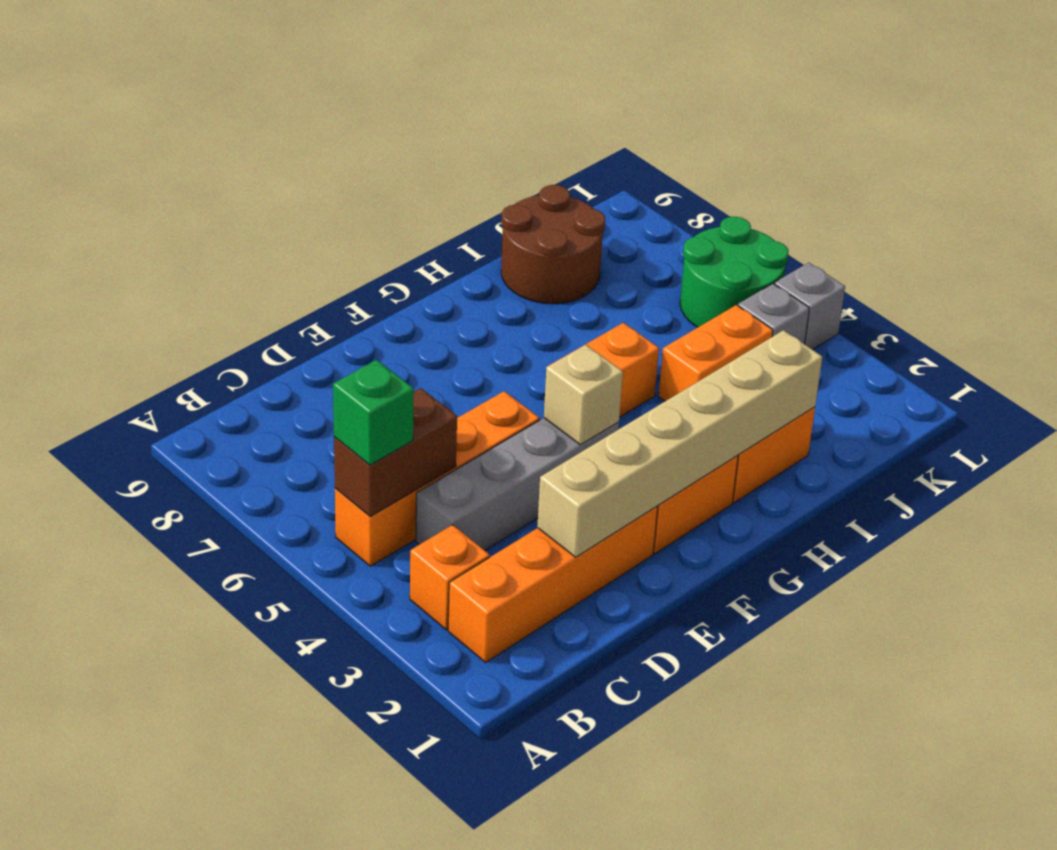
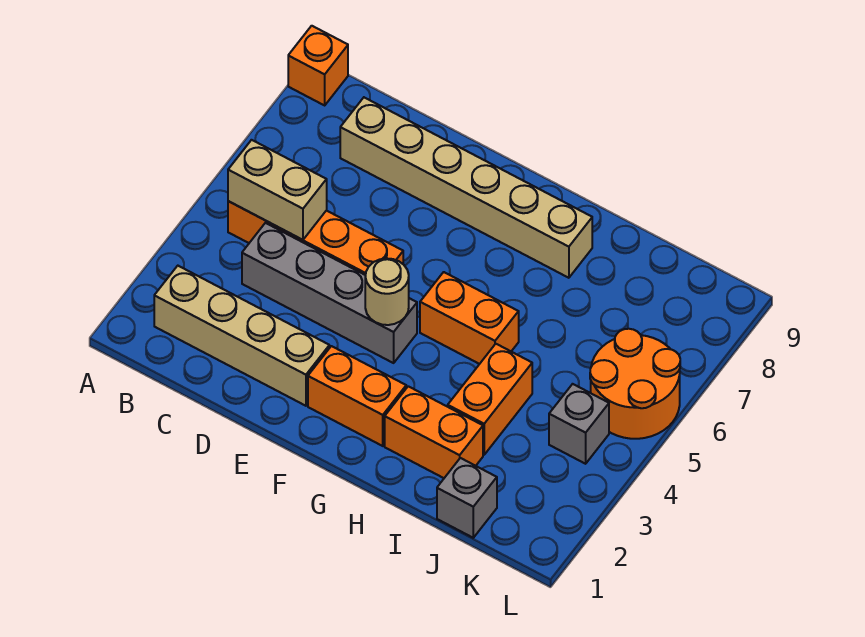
orange 1x4 brick [448,506,658,662] -> tan 1x4 brick [154,266,329,406]
orange 1x1 brick [410,525,490,630] -> orange 1x1 brick moved to [288,26,348,105]
brown 1x2 brick [334,388,457,517] -> tan 1x2 brick [228,140,327,240]
green 1x1 brick [333,360,414,465] -> none
tan 1x6 brick [537,330,822,557] -> tan 1x6 brick moved to [340,98,592,278]
tan 1x1 brick [544,345,623,445] -> tan 1x1 round brick [365,258,409,325]
orange 1x2 brick [658,305,773,401] -> orange 1x2 brick turned to [448,344,532,455]
brown 2x2 round brick [501,185,605,304] -> none
green 2x2 round brick [680,217,789,327] -> orange 2x2 round brick [590,329,680,439]
grey 1x1 brick [775,262,845,350] -> grey 1x1 brick moved to [437,458,497,538]

